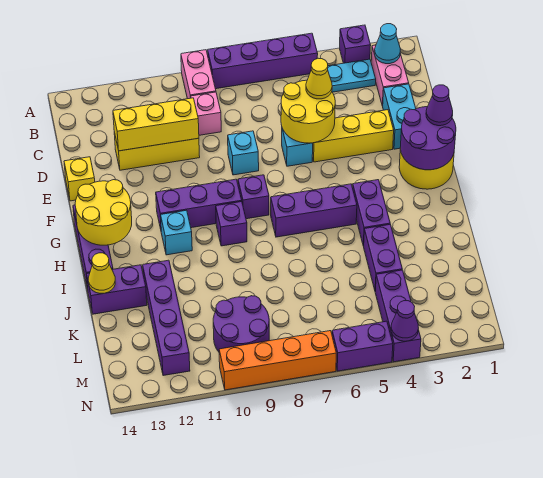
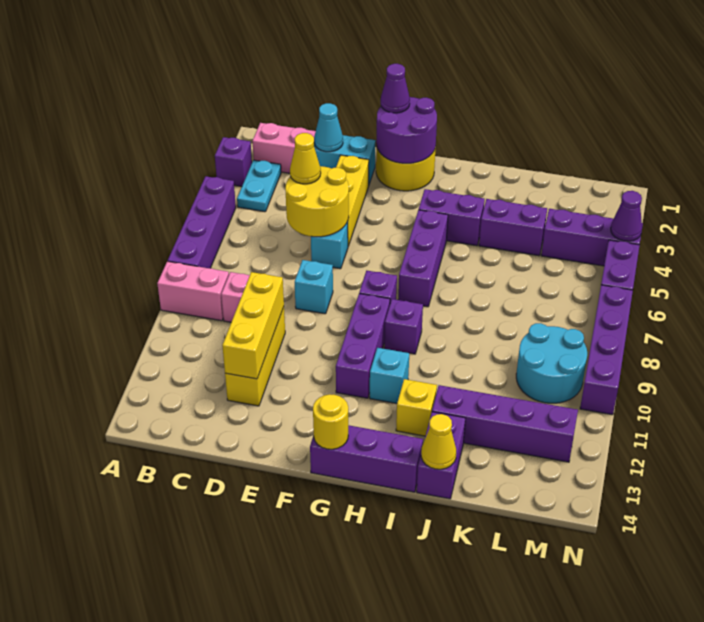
cyan 1x1 cone [375,24,400,64] -> cyan 1x1 cone moved to [314,103,343,152]
yellow 1x1 brick [64,157,95,201] -> yellow 1x1 brick moved to [396,379,437,436]
yellow 2x2 round brick [75,180,132,245] -> yellow 1x1 round brick [313,394,348,449]
purple 2x2 round brick [213,296,269,352] -> cyan 2x2 round brick [516,323,587,403]
orange 1x4 brick [219,331,336,390] -> purple 1x4 brick [580,285,633,415]

